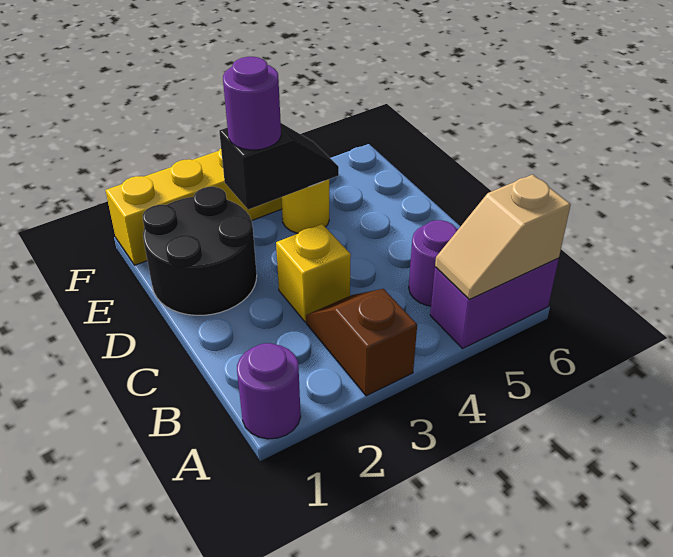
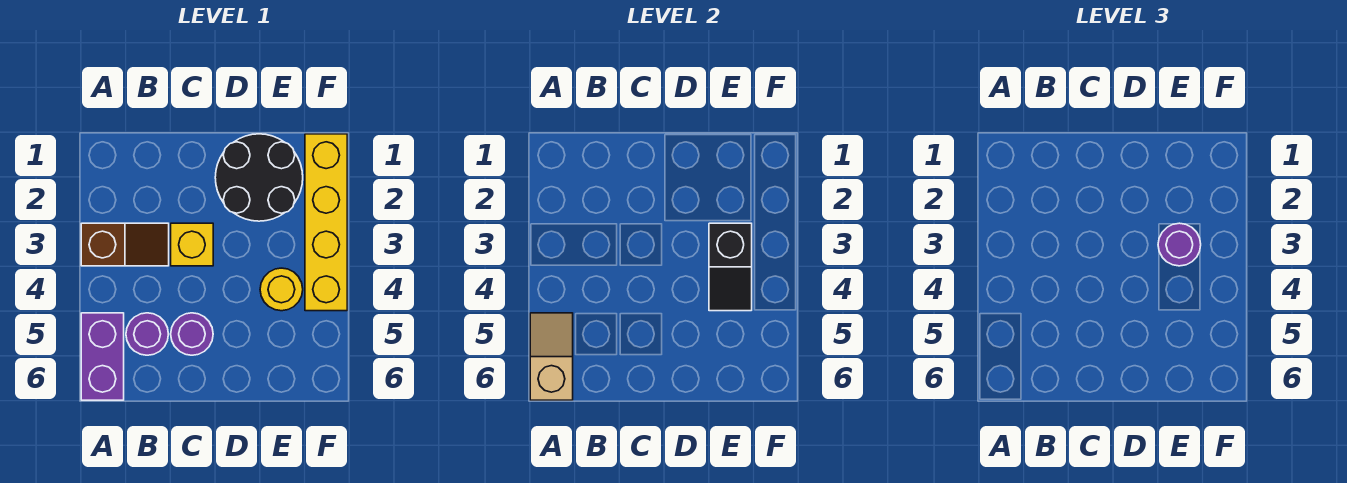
purple 1x1 round brick [237,343,301,439] -> purple 1x1 round brick moved to [171,313,213,355]

